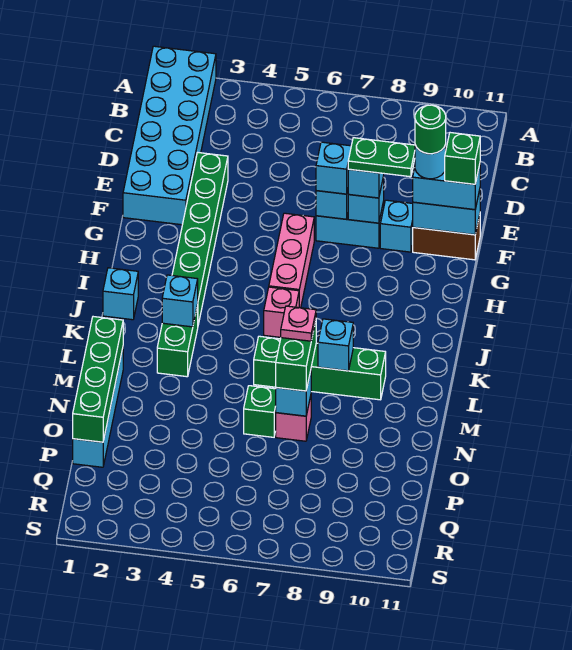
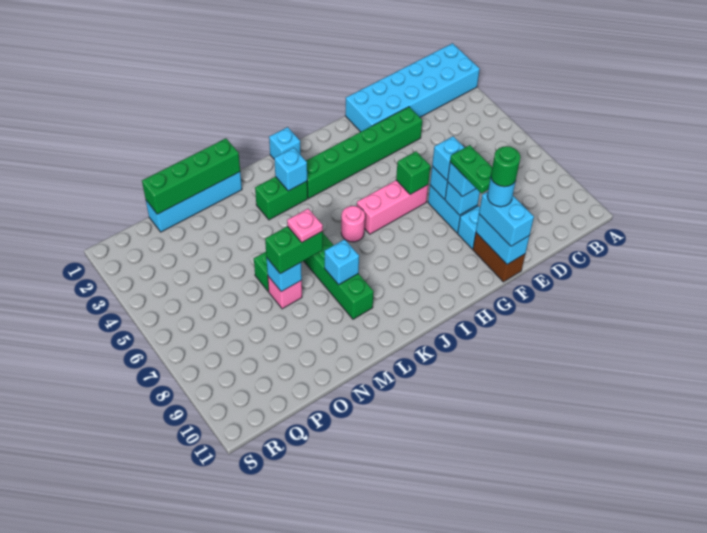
green 1x1 brick [445,133,480,184] -> green 1x1 brick moved to [396,151,430,194]
pink 1x1 brick [264,287,299,337] -> pink 1x1 round brick [341,206,365,242]

